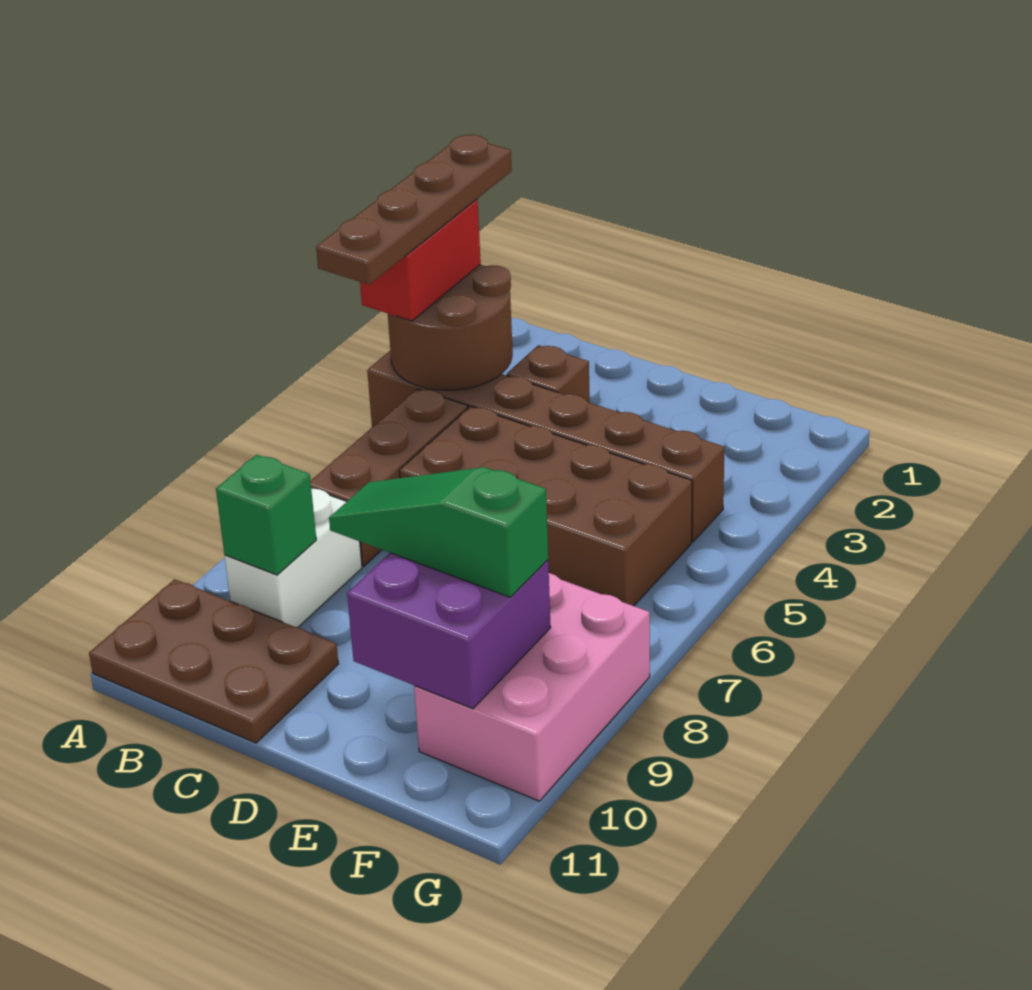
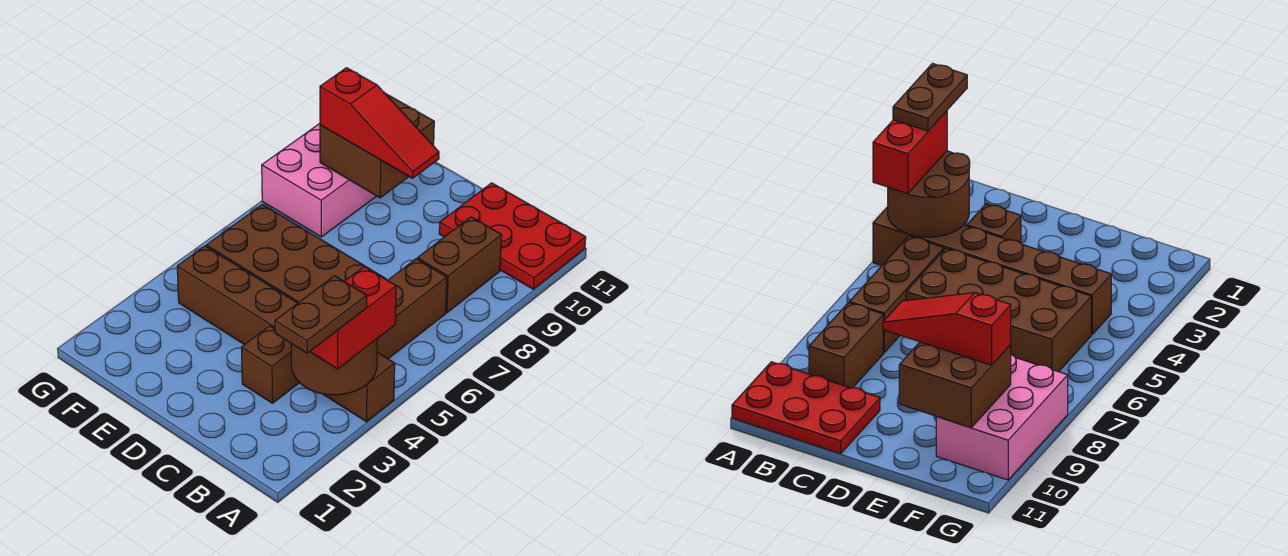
brown 1x4 plate [316,135,512,285] -> brown 1x2 plate [275,276,367,353]
brown 2x3 plate [89,579,338,743] -> red 2x3 plate [439,183,586,289]
white 1x2 brick [225,489,362,627] -> brown 1x2 brick [417,217,502,313]
green 1x1 brick [216,455,316,575] -> none
green 1x3 slope [329,467,548,597] -> red 1x3 slope [320,68,439,178]
purple 2x2 brick [347,553,551,709] -> brown 2x2 brick [320,94,434,198]

